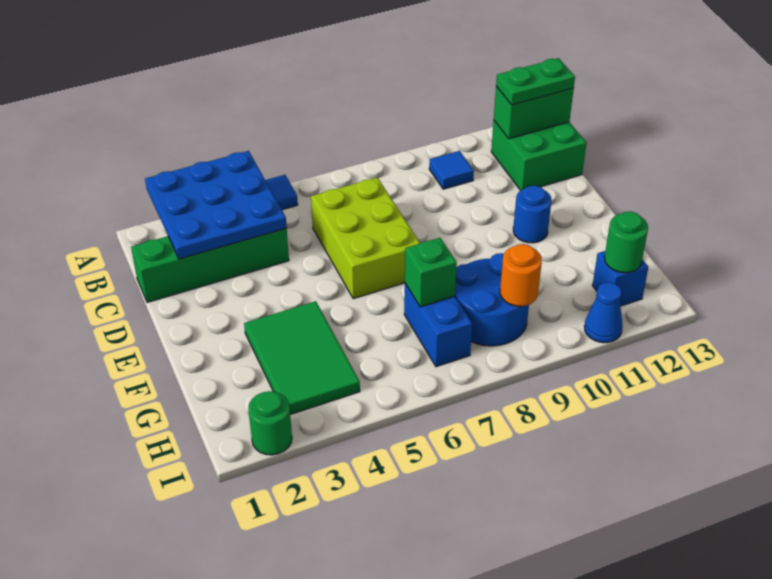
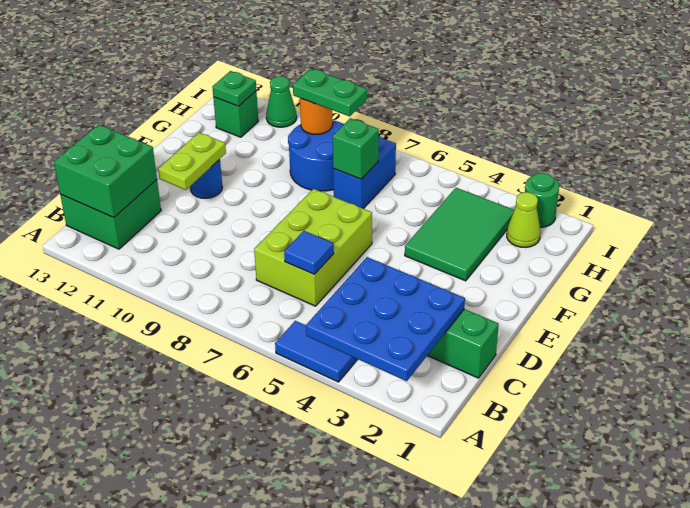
blue 1x1 tile [429,151,474,189] -> blue 1x1 tile moved to [284,231,334,274]
green 1x2 brick [494,86,574,139] -> green 2x2 brick [54,125,157,218]
green 1x2 plate [496,58,575,105] -> green 1x2 plate moved to [293,68,367,116]
none -> lime 1x2 plate [158,133,226,190]
none -> lime 1x1 cone [507,192,541,247]
blue 1x1 brick [592,251,648,306] -> green 1x1 brick [213,91,258,137]
green 1x1 round brick [604,211,648,273] -> green 1x1 plate [212,71,256,106]
blue 1x1 cone [584,282,623,343] -> green 1x1 cone [266,76,297,127]

